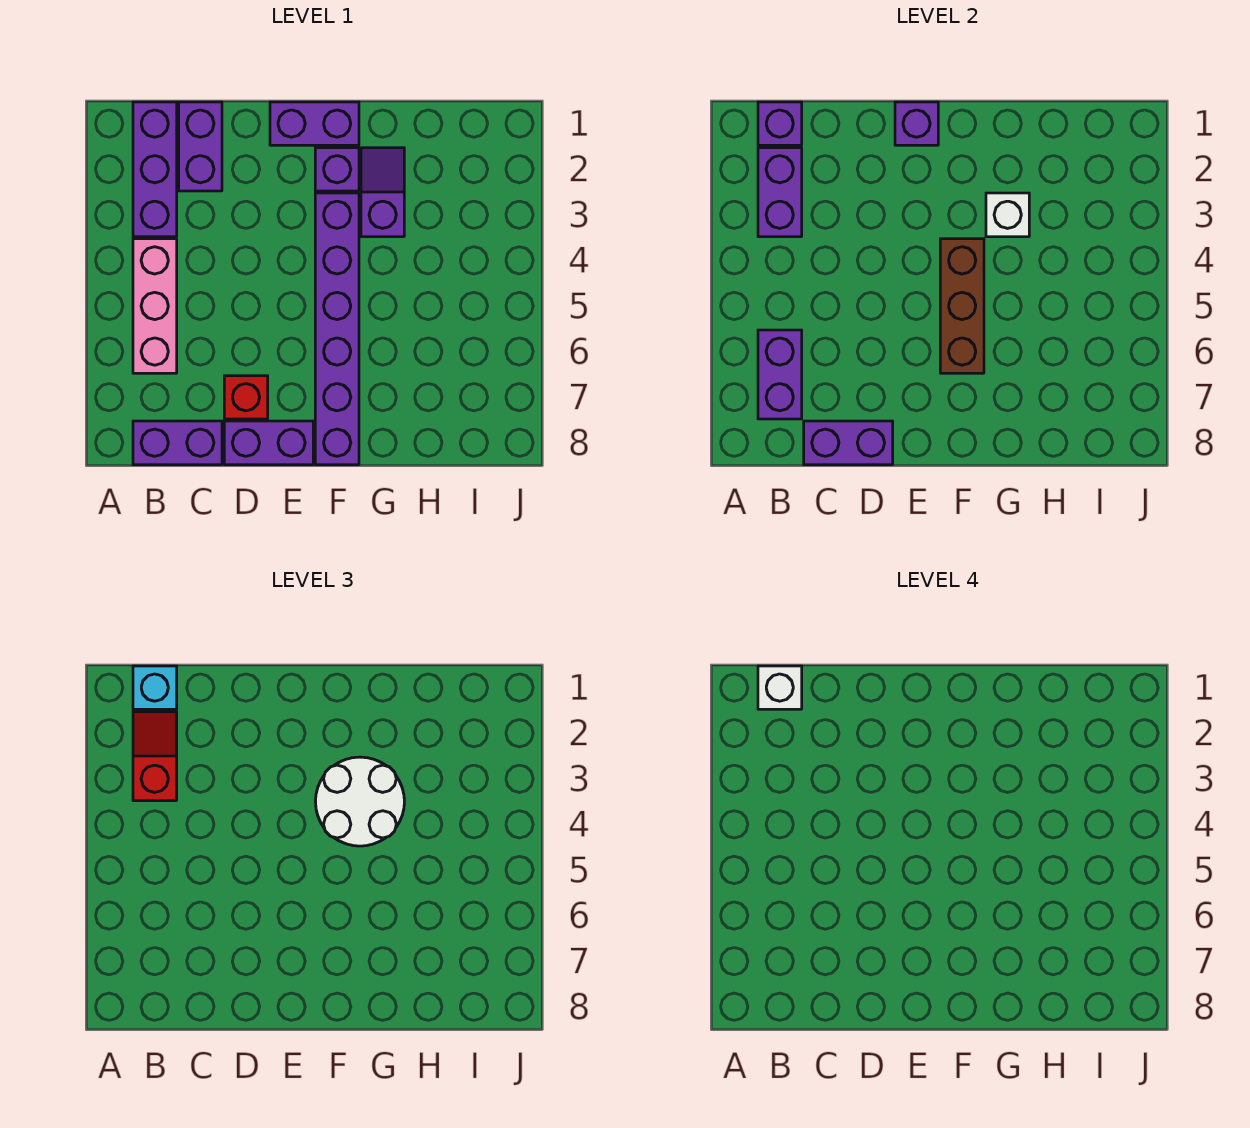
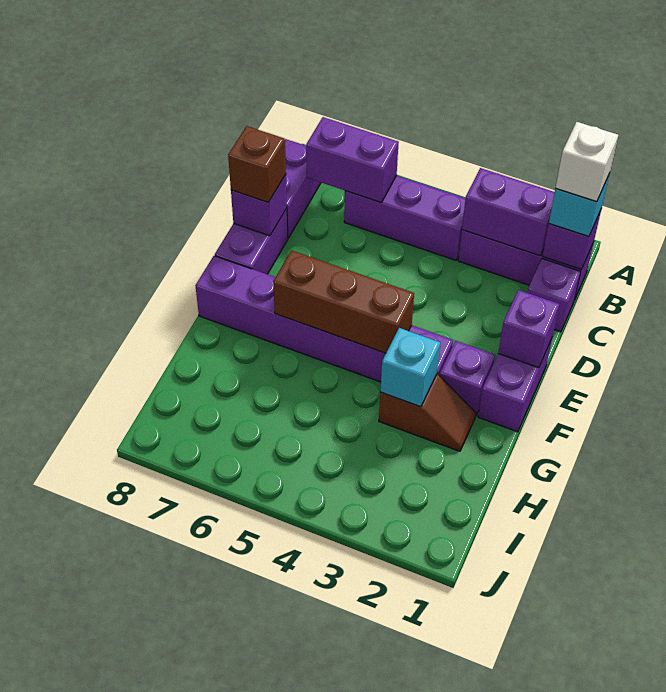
red 1x2 slope [133,712,177,801] -> none
pink 1x3 brick [133,239,177,373] -> purple 1x3 brick [344,176,466,260]
purple 1x2 brick [179,102,222,191] -> purple 1x1 brick [527,259,581,332]
purple 1x2 brick [804,421,893,465] -> purple 1x1 brick [231,175,287,236]
red 1x1 brick [224,376,268,419] -> none
none -> brown 1x1 brick [228,126,286,202]
white 2x2 round brick [315,757,404,846] -> none
purple 1x2 slope [361,148,404,237] -> brown 1x2 slope [379,374,476,451]
white 1x1 brick [986,193,1029,237] -> cyan 1x1 brick [380,328,440,407]

